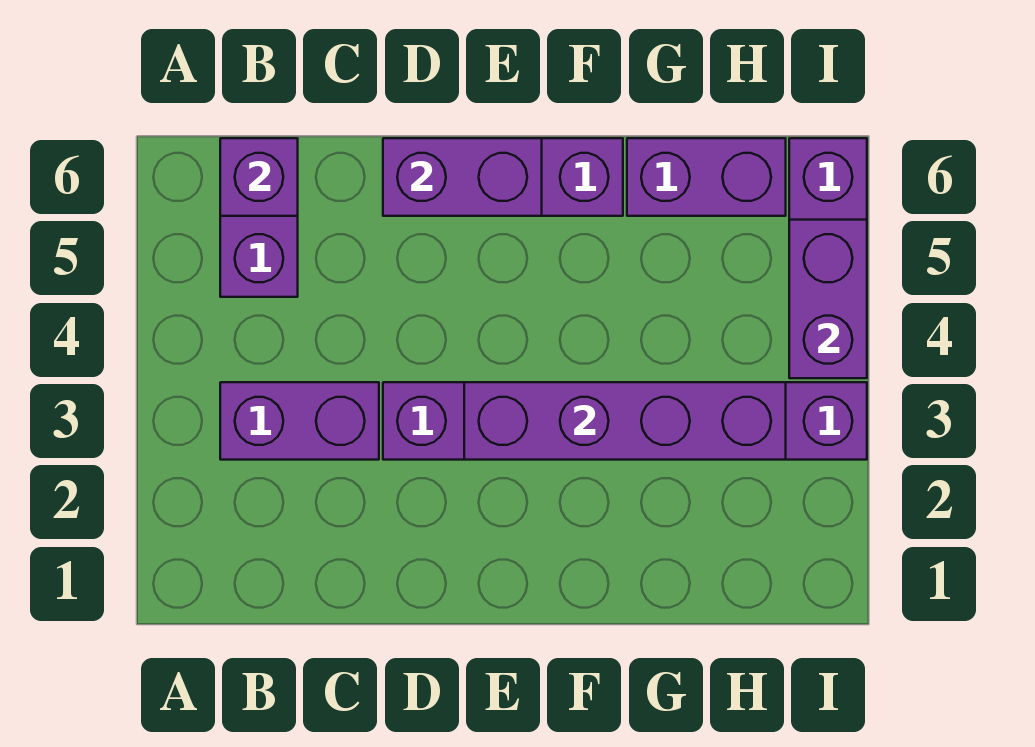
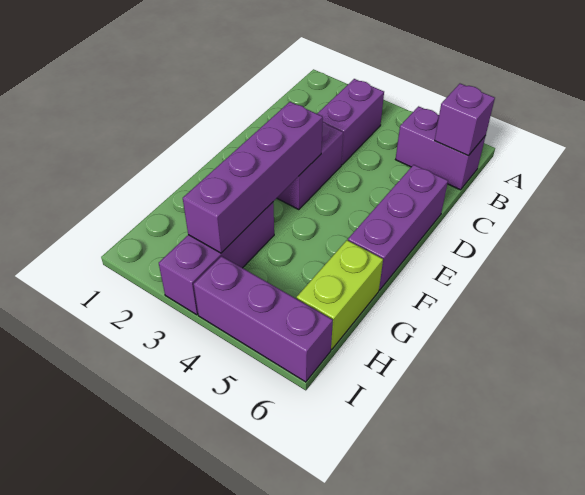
purple 1x2 brick [383,138,542,216] -> none
purple 1x2 brick [627,138,786,216] -> lime 1x2 brick [297,240,383,349]
purple 1x2 brick [789,220,867,378] -> none

